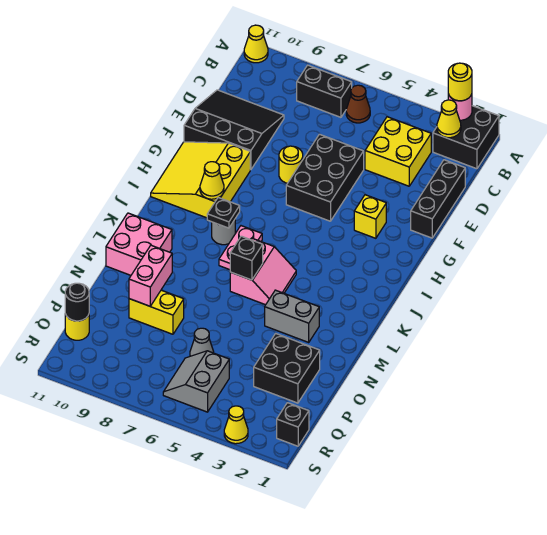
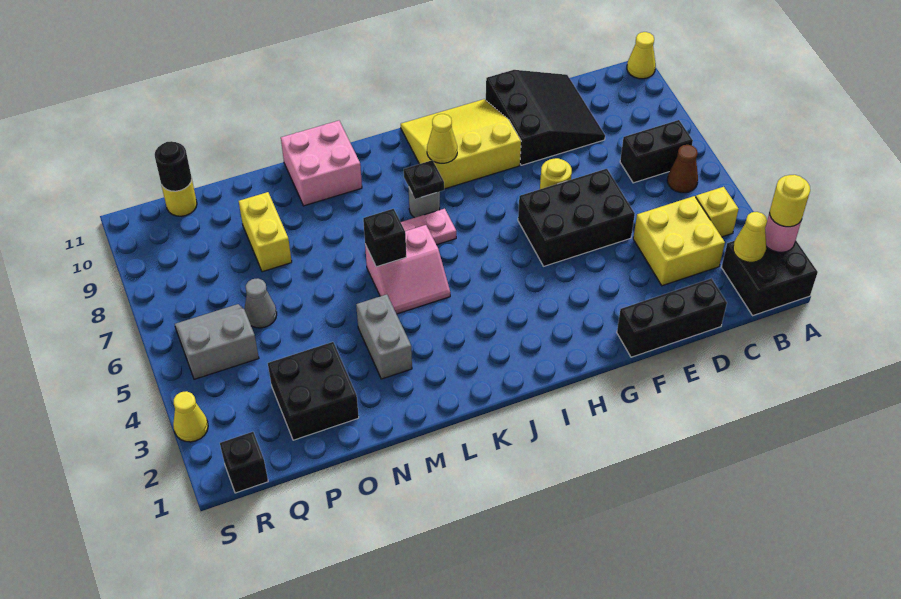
black 1x2 brick [297,65,352,117] -> black 1x2 brick turned to [620,120,693,183]
yellow 1x1 brick [354,195,386,238] -> yellow 1x1 brick moved to [696,187,739,237]
pink 1x2 brick [129,245,172,306] -> none

